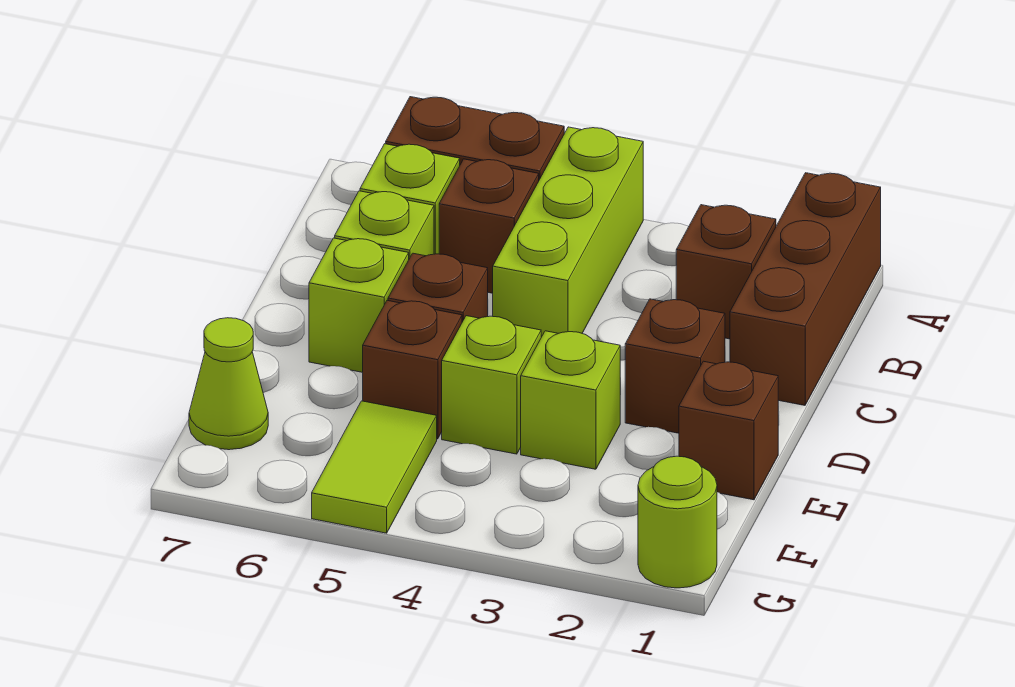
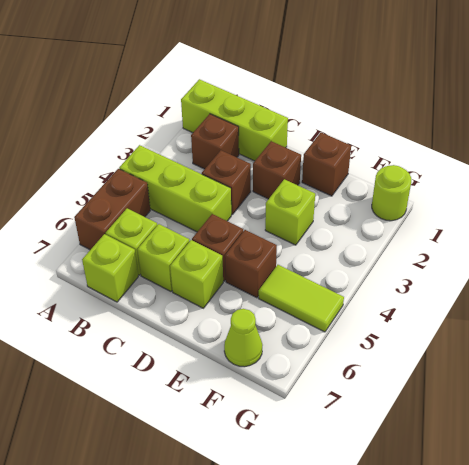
brown 1x3 brick [730,173,881,405] -> lime 1x3 brick [181,79,288,161]
brown 1x1 brick [439,159,539,293] -> brown 1x1 brick moved to [202,150,251,214]
lime 1x1 brick [442,316,541,454] -> lime 1x1 brick moved to [82,234,138,302]

